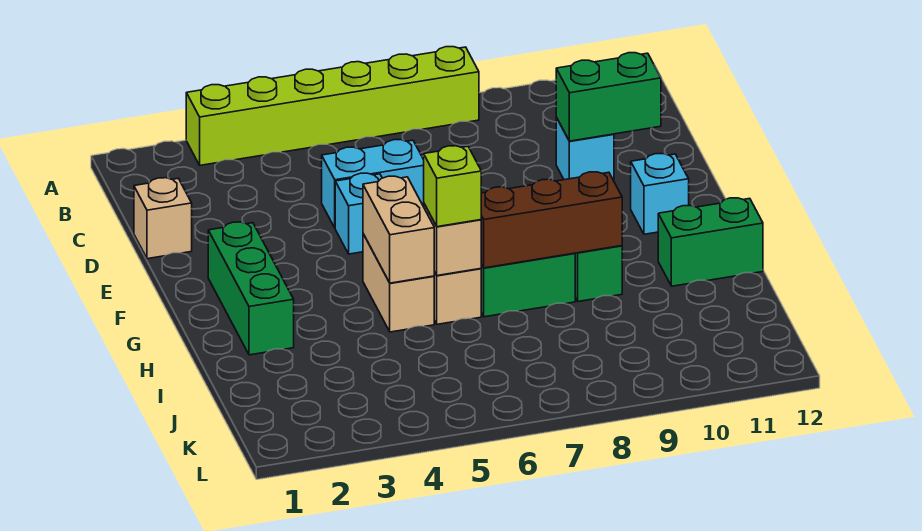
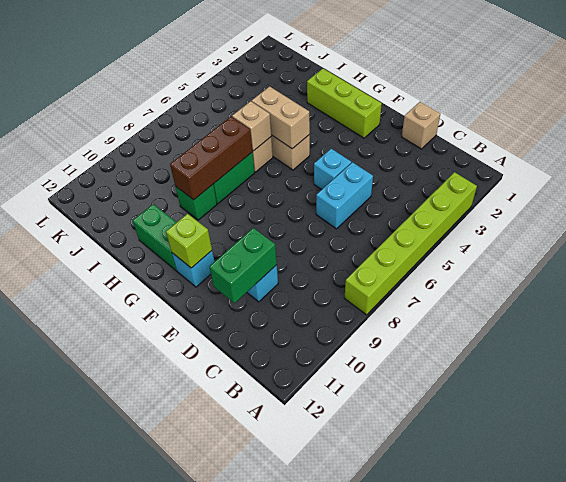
green 1x3 brick [208,222,294,355] -> lime 1x3 brick [307,69,382,138]
lime 1x1 brick [424,146,481,227] -> lime 1x1 brick moved to [166,214,212,268]
green 1x2 brick [658,198,763,286] -> green 1x2 brick turned to [133,204,177,271]

